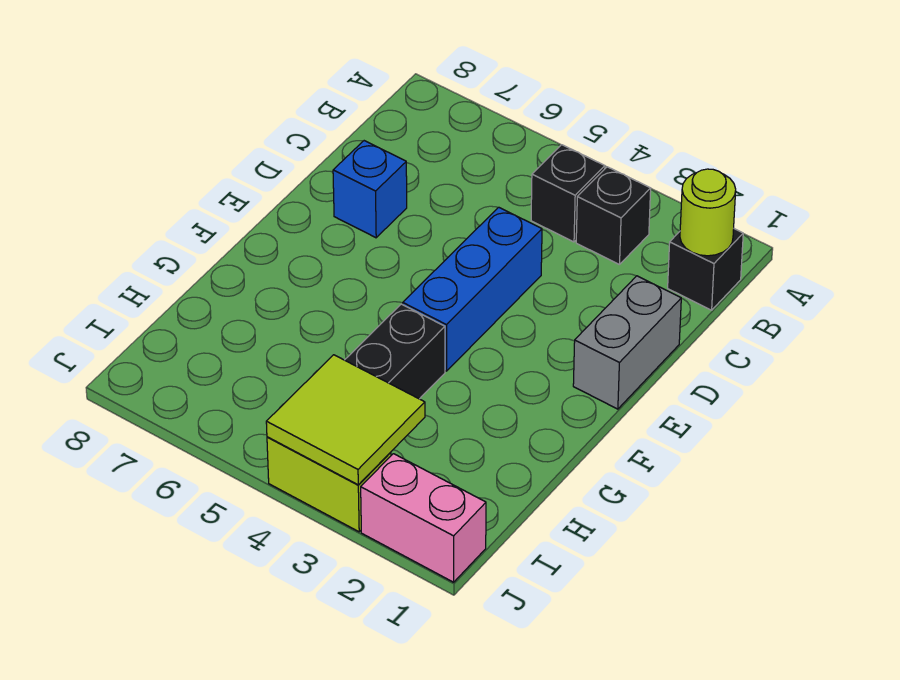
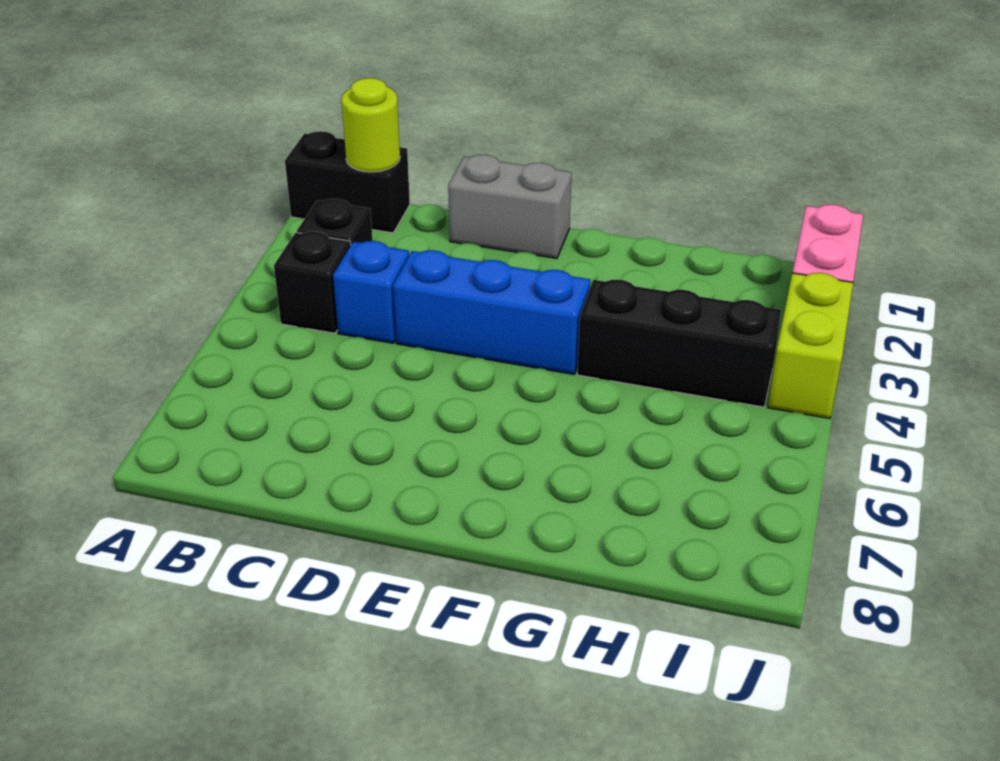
black 1x1 brick [668,229,743,310] -> black 1x2 brick [285,131,410,233]
blue 1x1 brick [333,141,407,238] -> blue 1x1 brick moved to [333,241,409,343]
lime 2x2 tile [266,355,425,485] -> none

